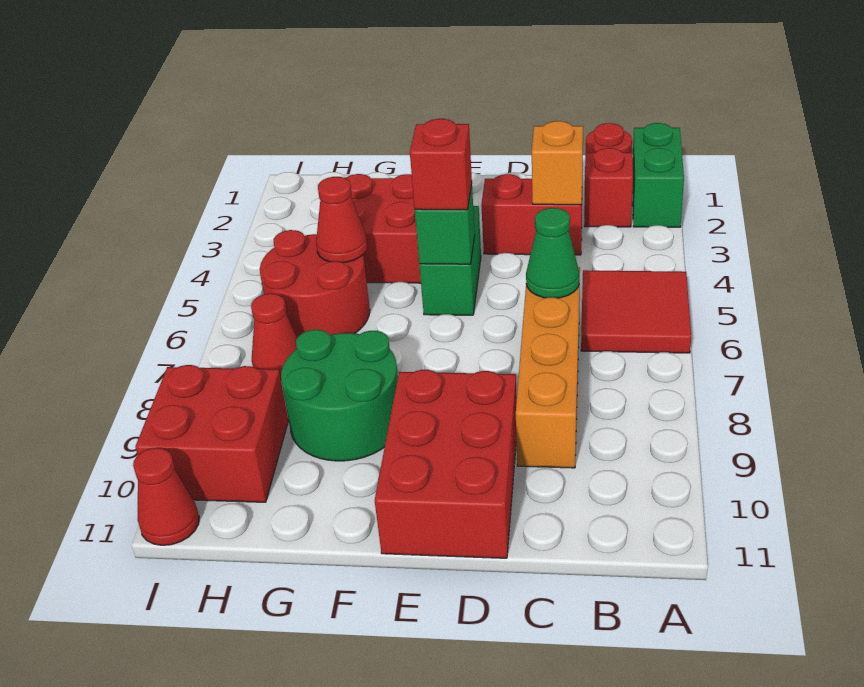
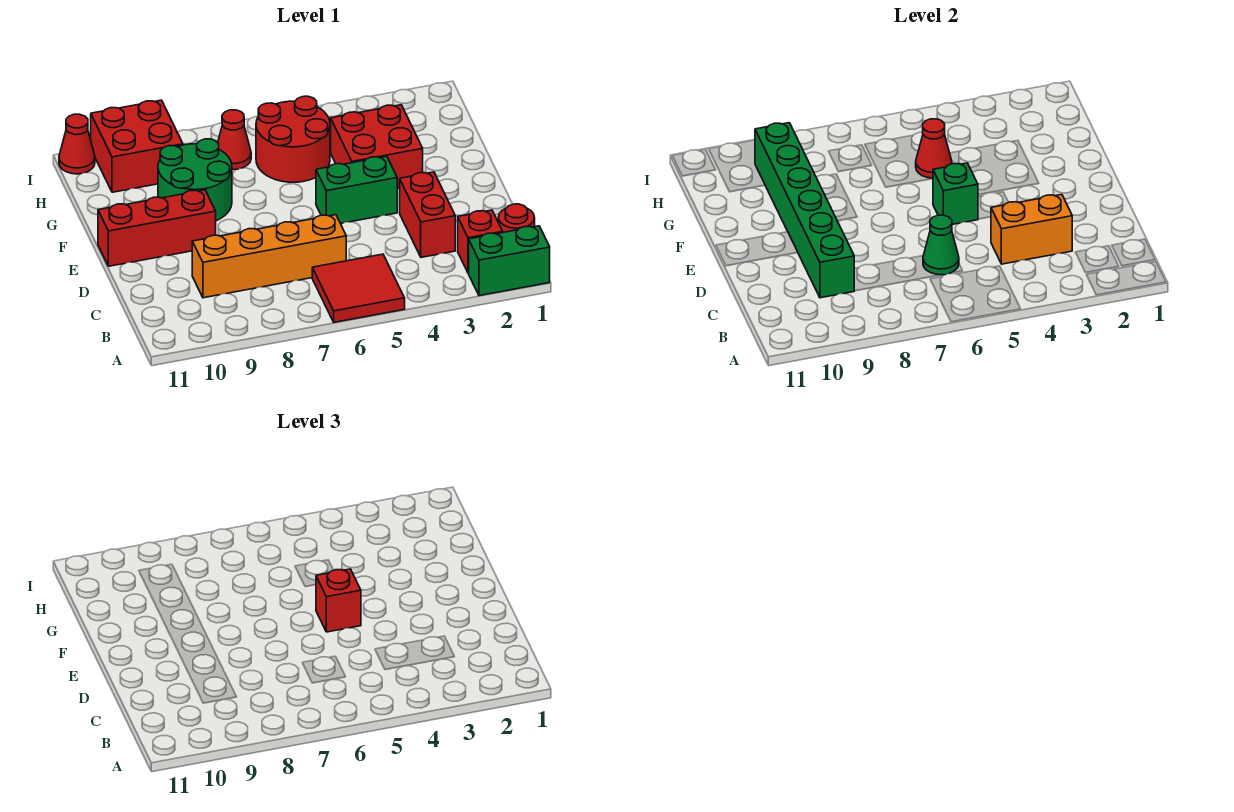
orange 1x1 brick [532,121,583,205] -> orange 1x2 brick [991,194,1072,264]
none -> green 1x6 brick [755,123,854,298]
red 2x3 brick [375,370,517,558] -> red 1x3 brick [98,190,216,266]

